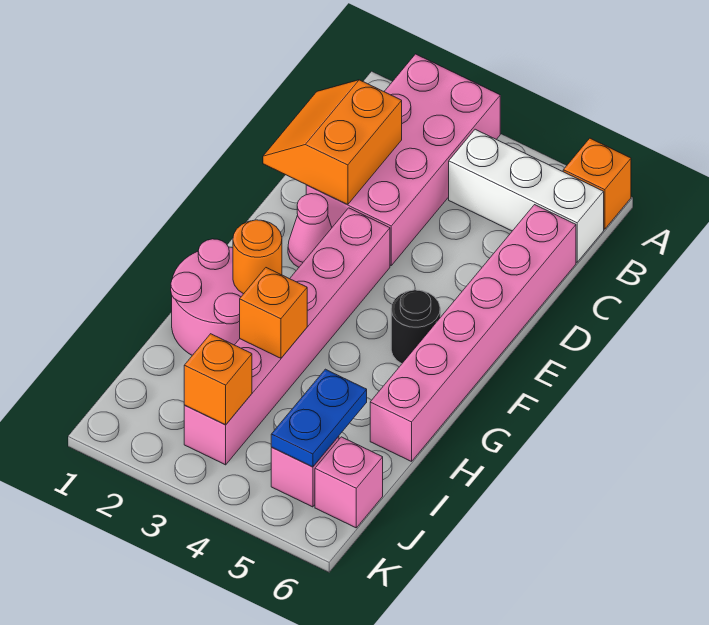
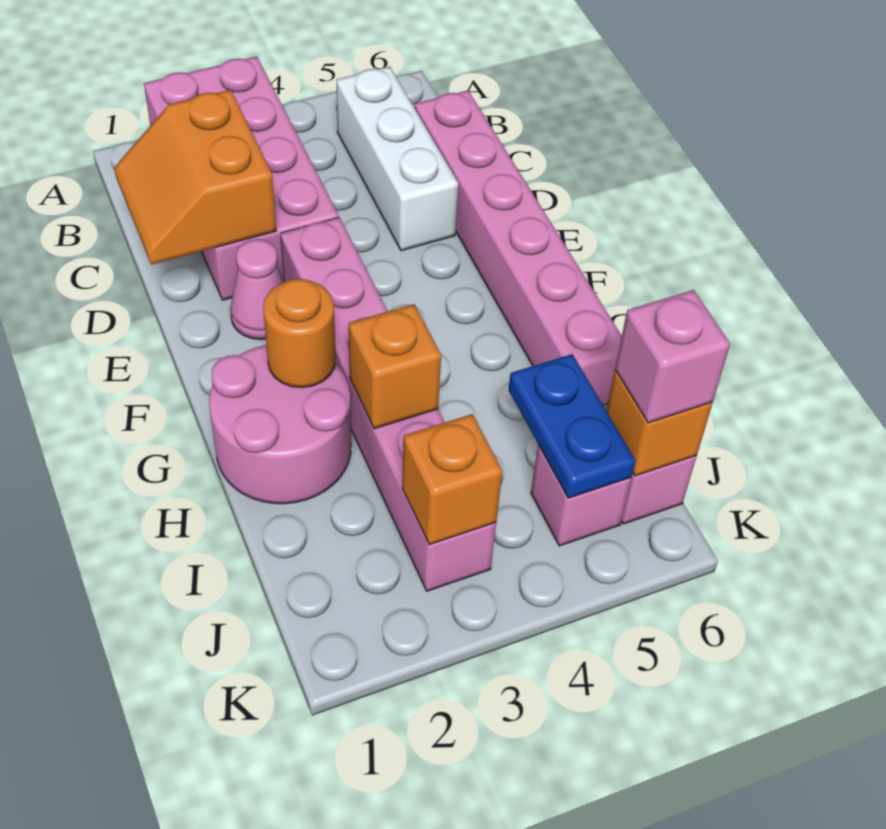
orange 1x1 brick [563,138,631,229] -> orange 1x1 brick moved to [606,370,712,476]
white 1x3 brick [449,129,604,262] -> white 1x3 brick turned to [336,67,458,251]
black 1x1 round brick [391,290,440,364] -> none
none -> pink 1x1 brick [615,290,730,423]

